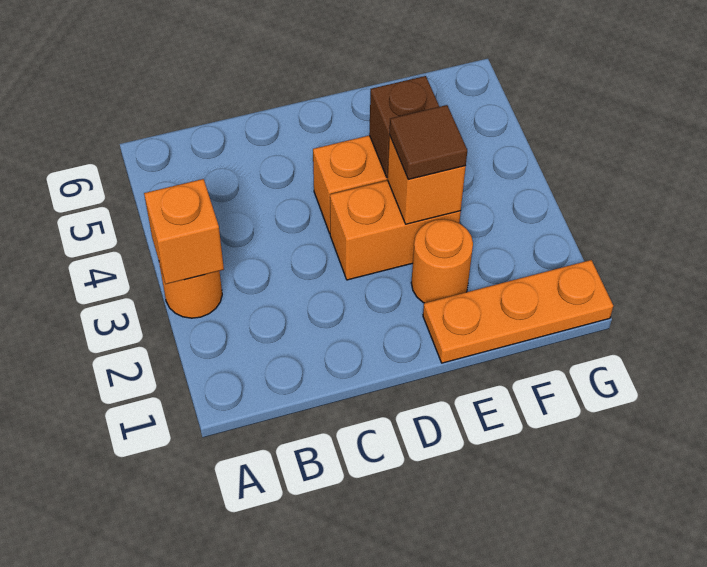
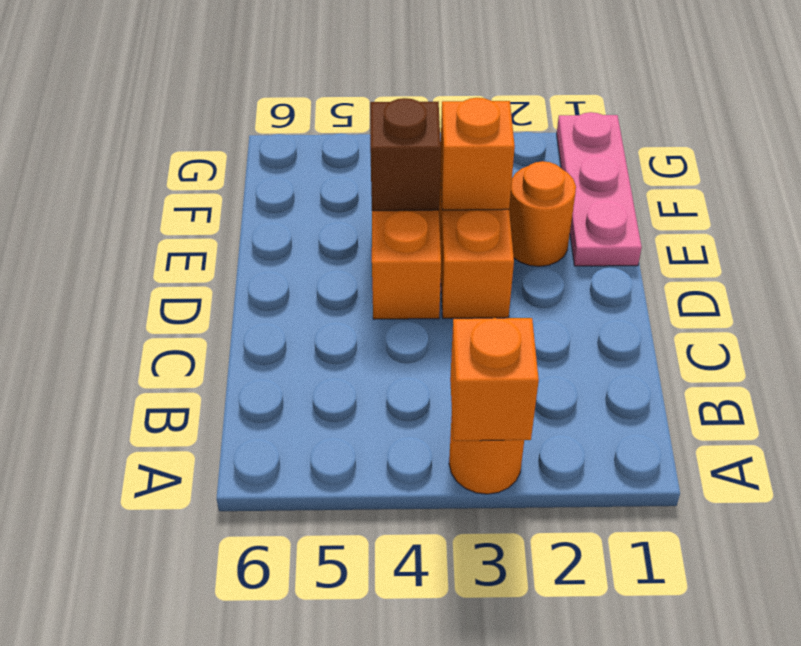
orange 1x3 plate [423,260,613,363] -> pink 1x3 plate [557,112,642,266]
brown 1x1 tile [389,105,467,179] -> none

